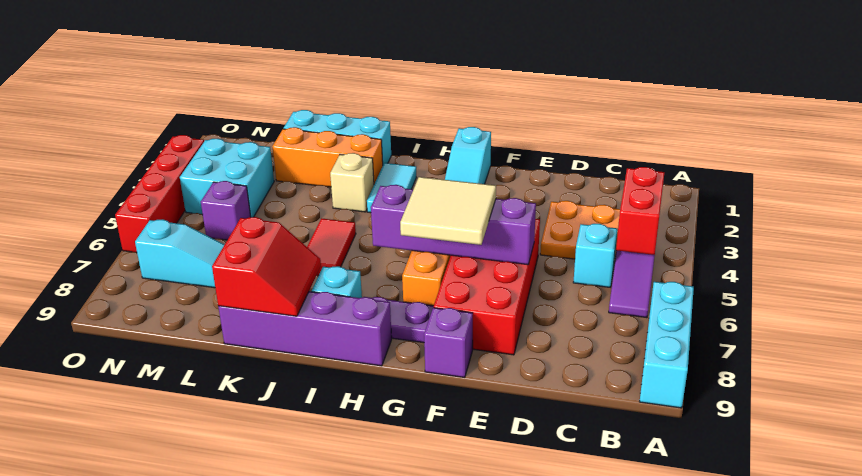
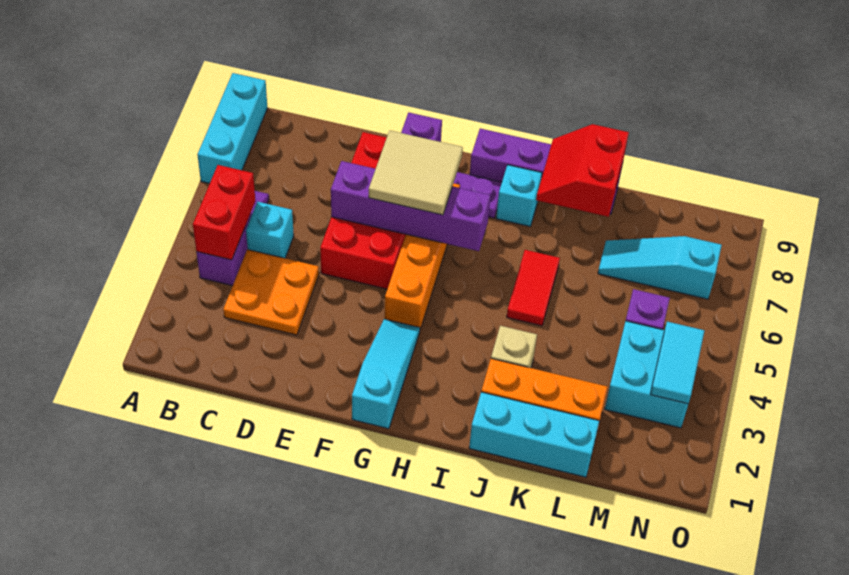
cyan 1x2 tile [367,163,416,213] -> cyan 1x2 tile moved to [650,322,705,404]
red 1x4 brick [115,135,204,253] -> none

